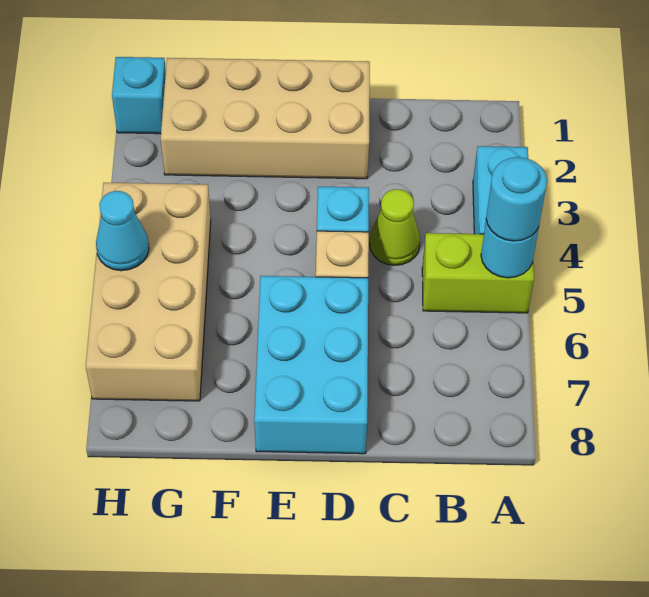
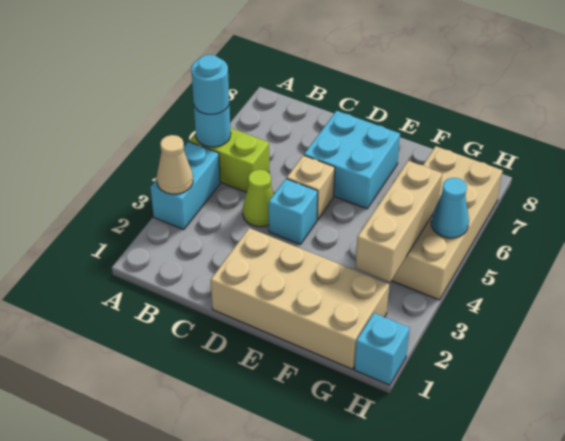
none -> tan 1x1 cone [157,135,193,194]
cyan 2x3 brick [254,276,368,454] -> cyan 2x2 brick [304,111,400,209]
none -> tan 1x3 brick [355,161,442,282]

